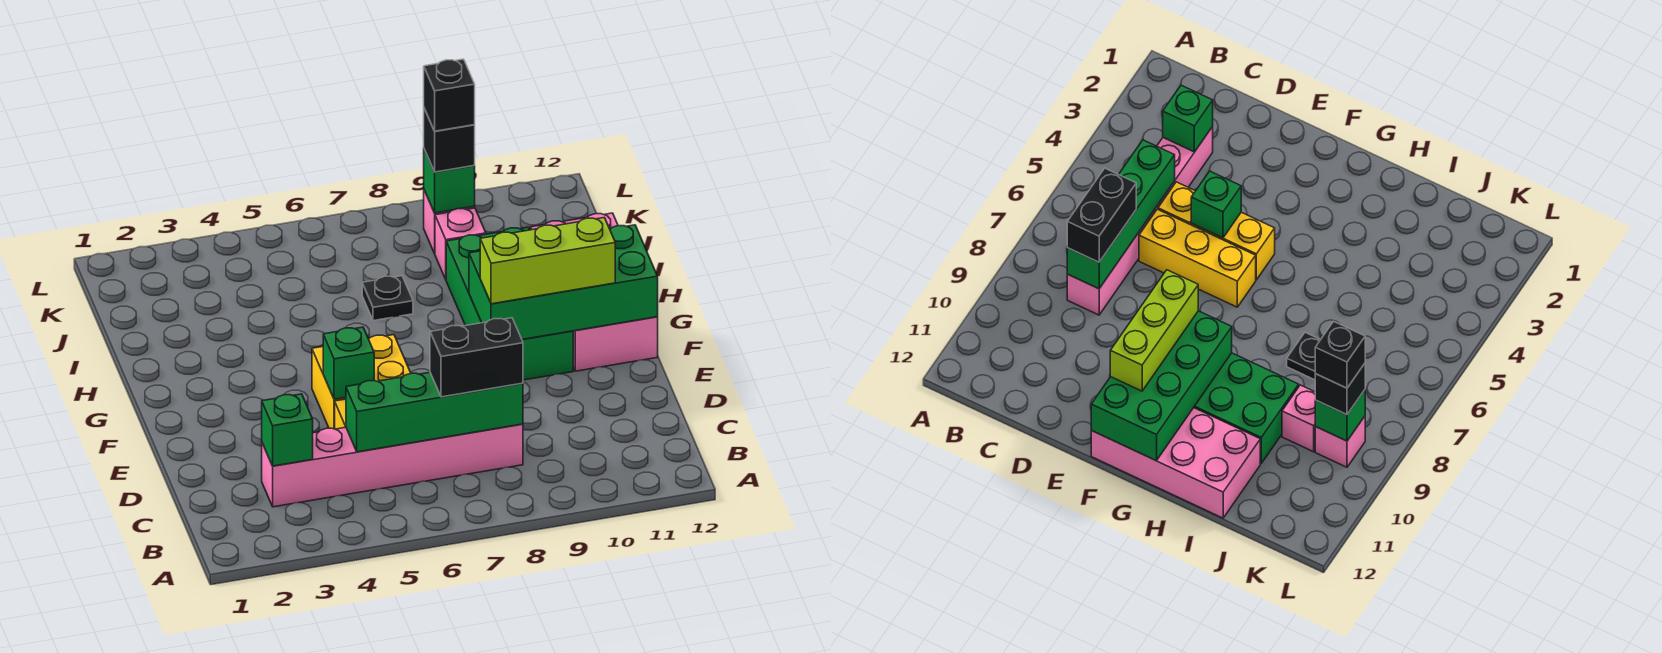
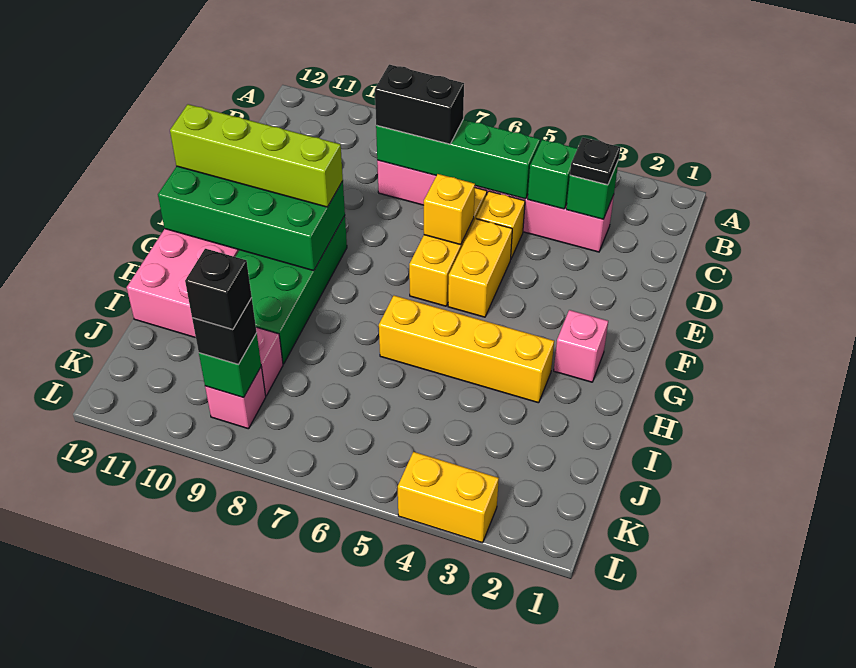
green 1x1 brick [323,327,374,399] -> green 1x1 brick moved to [528,140,577,209]
none -> yellow 1x1 brick [424,174,475,245]
lime 1x3 brick [480,218,615,304] -> lime 1x4 brick [170,104,343,207]
none -> pink 1x1 brick [554,310,608,382]
none -> yellow 1x4 brick [379,296,554,403]
black 1x1 plate [362,276,413,321] -> black 1x1 plate moved to [570,138,620,185]
none -> yellow 1x2 brick [398,452,499,543]

